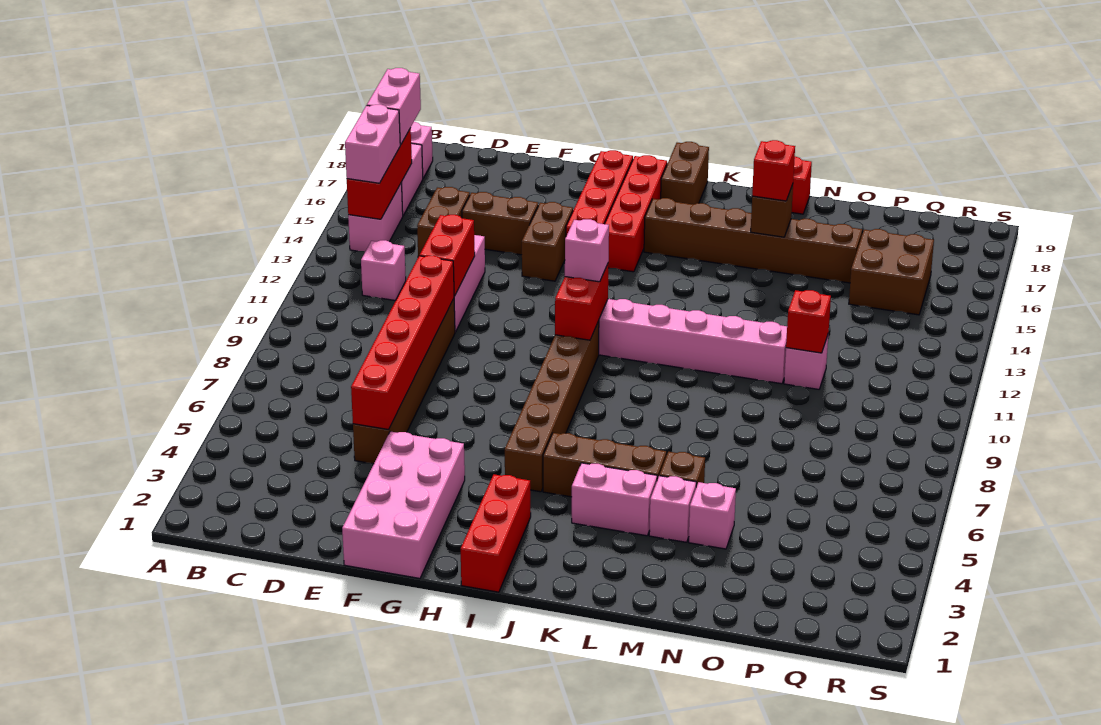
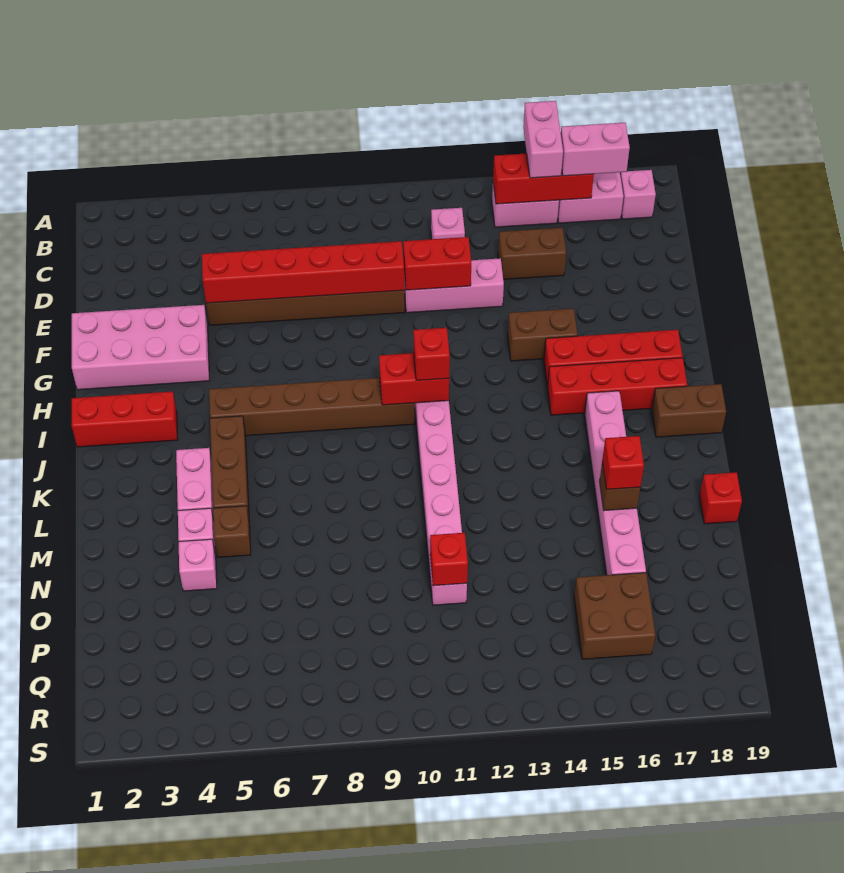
pink 1x2 brick [345,105,400,183] -> pink 1x2 brick turned to [523,101,563,178]
brown 1x2 brick [462,192,538,255] -> none
pink 1x1 brick [565,219,609,282] -> red 1x1 brick [413,328,450,381]
brown 1x6 brick [644,198,862,283] -> pink 1x6 brick [585,391,646,575]

